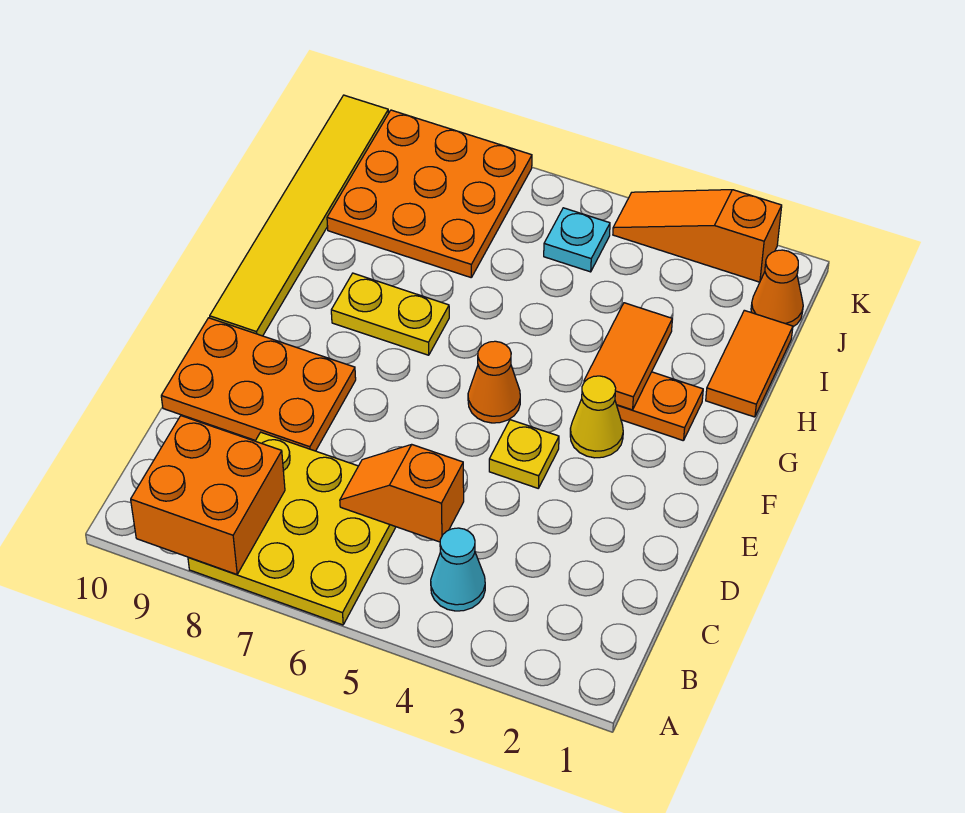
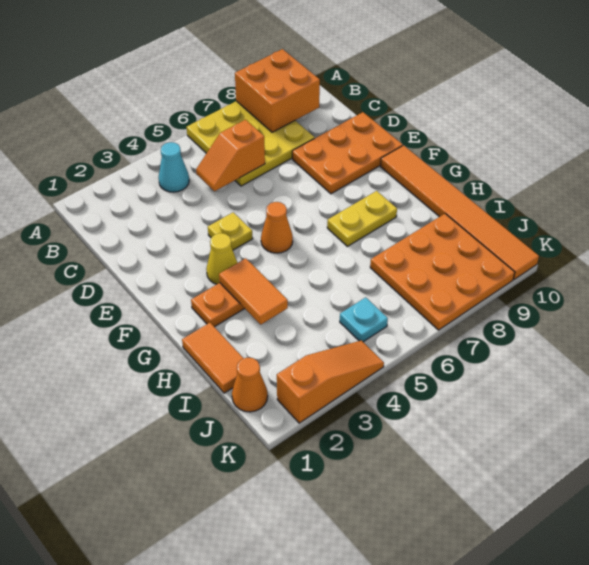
orange 1x2 slope [340,445,464,542] -> orange 1x2 slope turned to [196,120,265,191]
yellow 1x6 tile [210,95,389,336] -> orange 1x6 tile [380,145,539,280]

